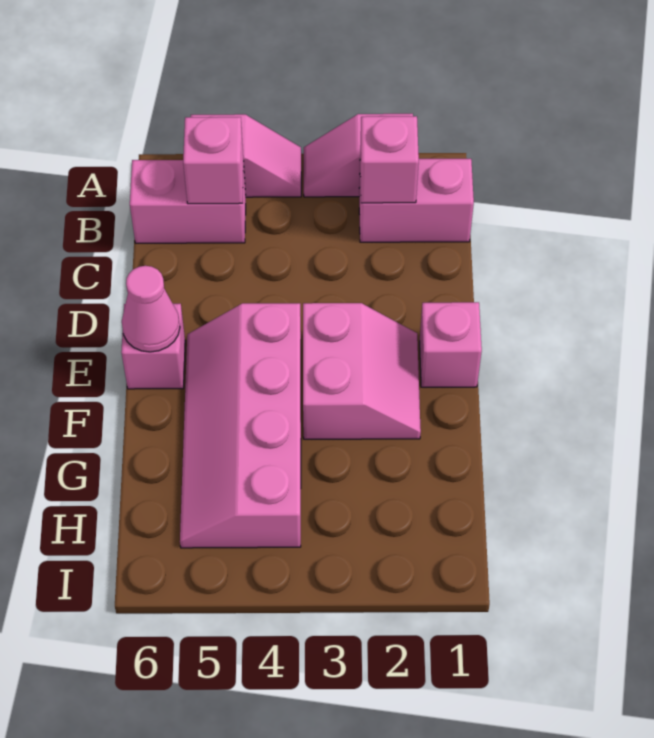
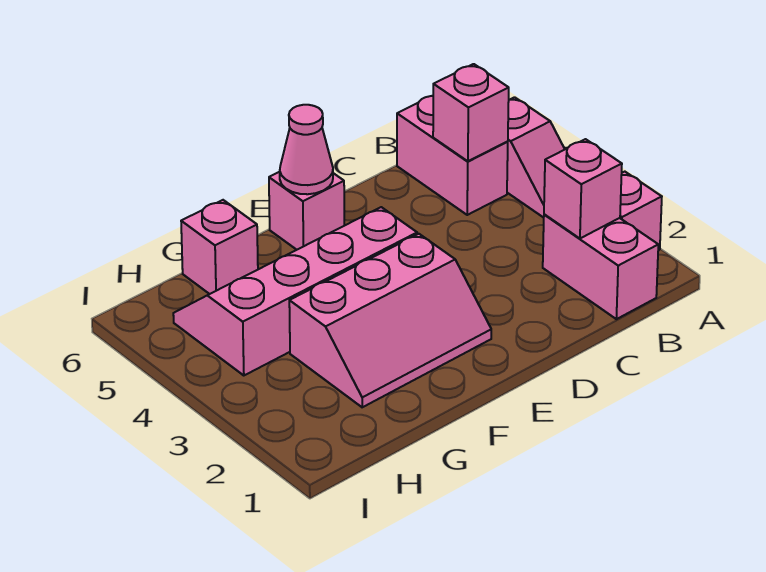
pink 1x1 brick [420,302,482,387] -> pink 1x1 brick moved to [181,200,258,294]
pink 2x2 slope [303,303,421,439] -> pink 2x3 slope [289,234,491,407]

